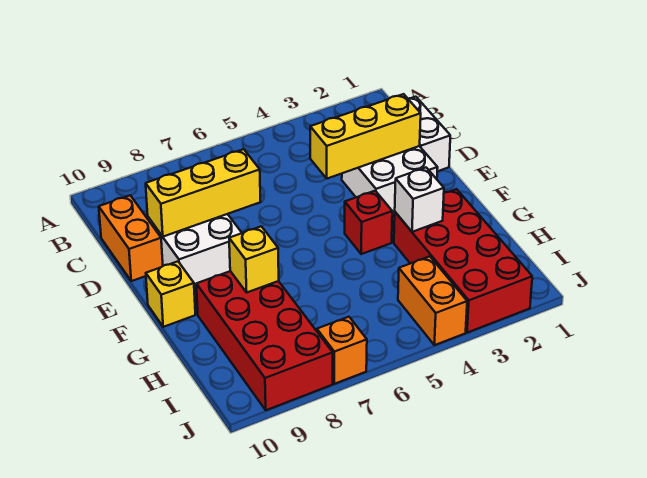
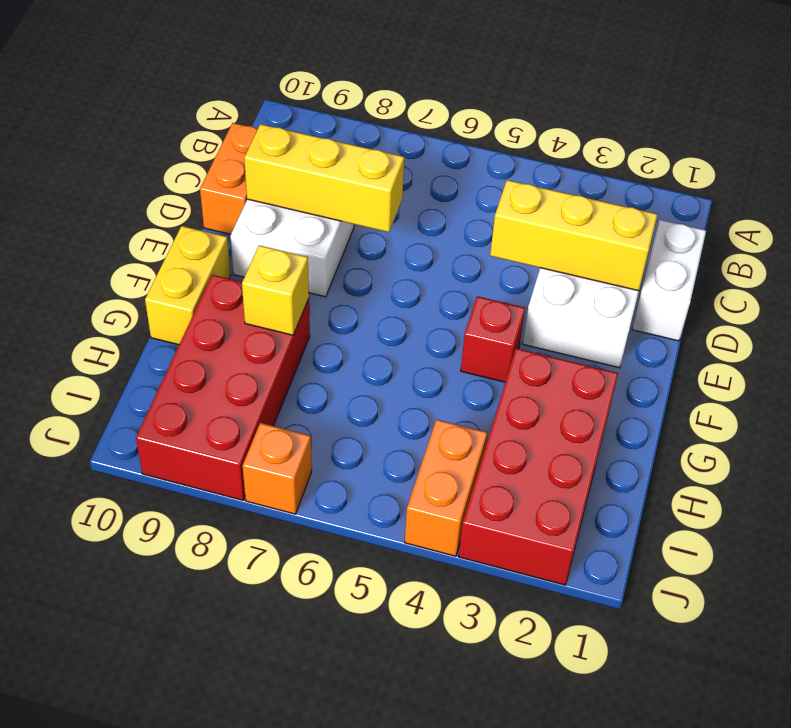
yellow 1x1 brick [146,261,195,327] -> yellow 1x2 brick [145,226,231,345]
white 1x1 brick [395,168,444,232] -> none

